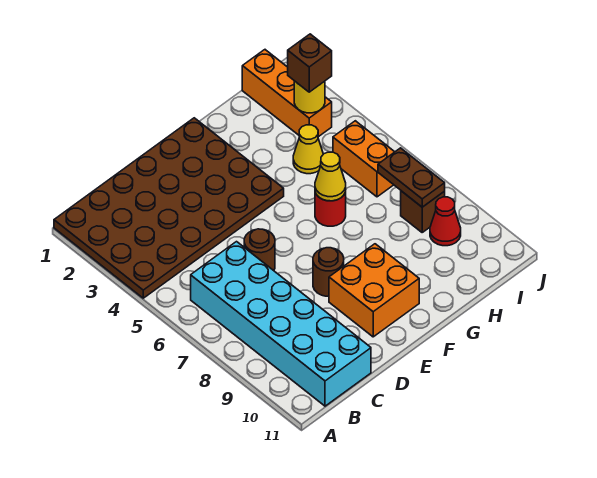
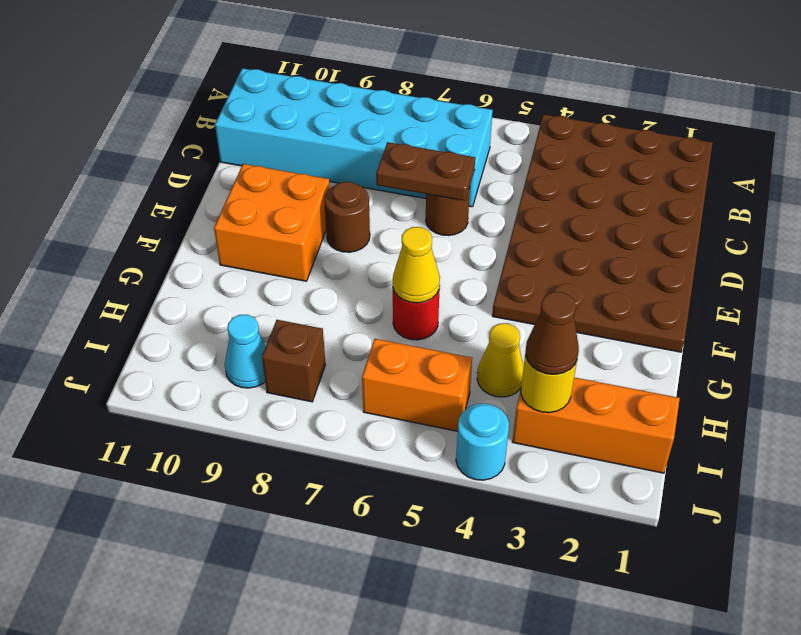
brown 1x1 brick [288,34,332,92] -> brown 1x1 cone [526,292,579,374]
brown 1x2 plate [378,148,445,207] -> brown 1x2 plate moved to [376,142,475,201]
red 1x1 cone [430,197,461,246] -> cyan 1x1 cone [225,315,266,388]
none -> cyan 1x1 round brick [456,404,509,480]

